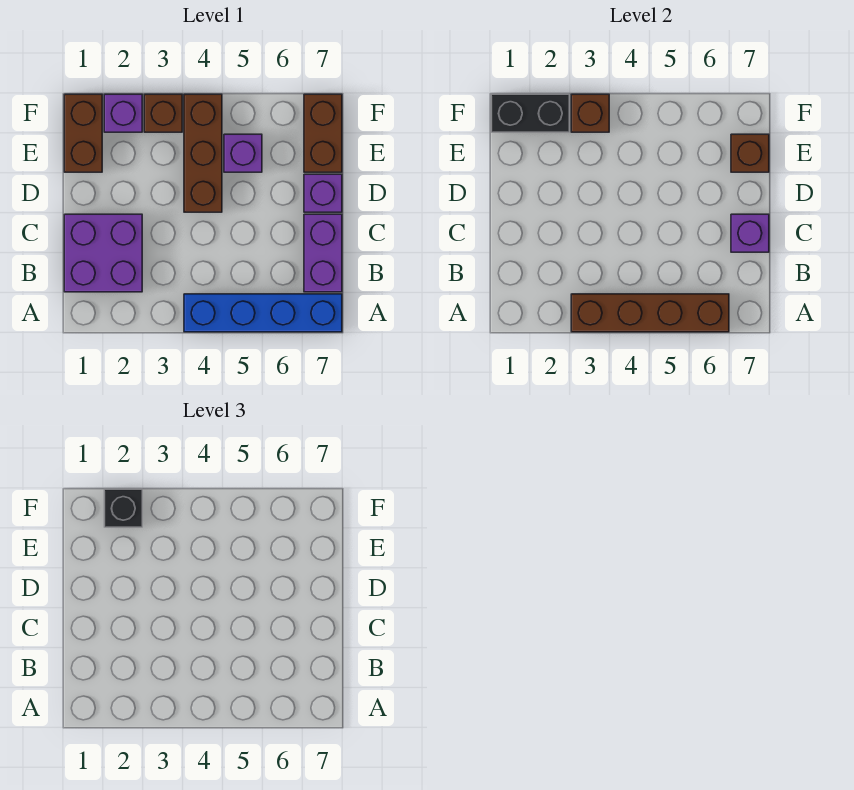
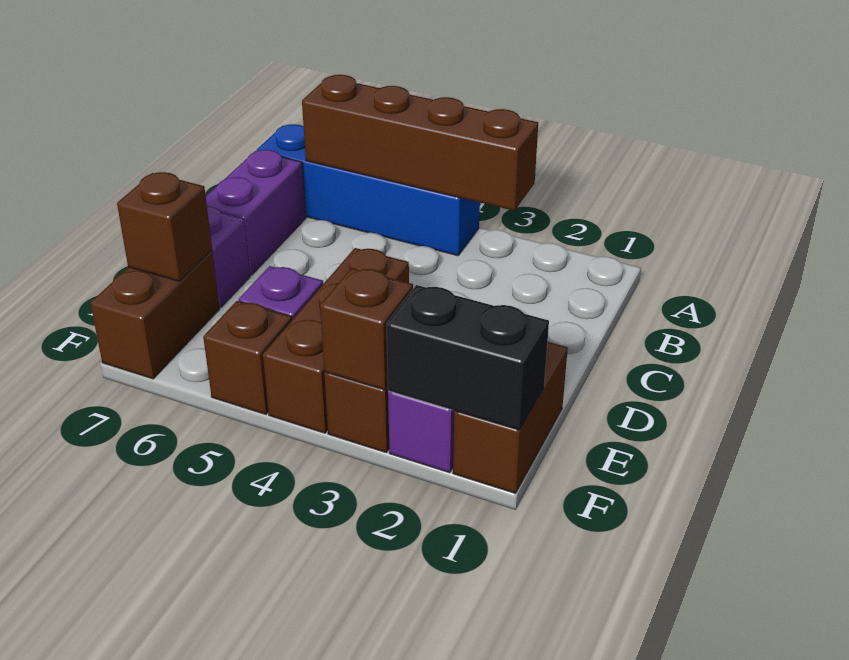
purple 2x2 brick [64,214,142,292] -> none
purple 1x1 brick [731,214,769,252] -> none
black 1x1 brick [104,489,142,527] -> none
none -> brown 1x1 brick [203,301,292,414]

